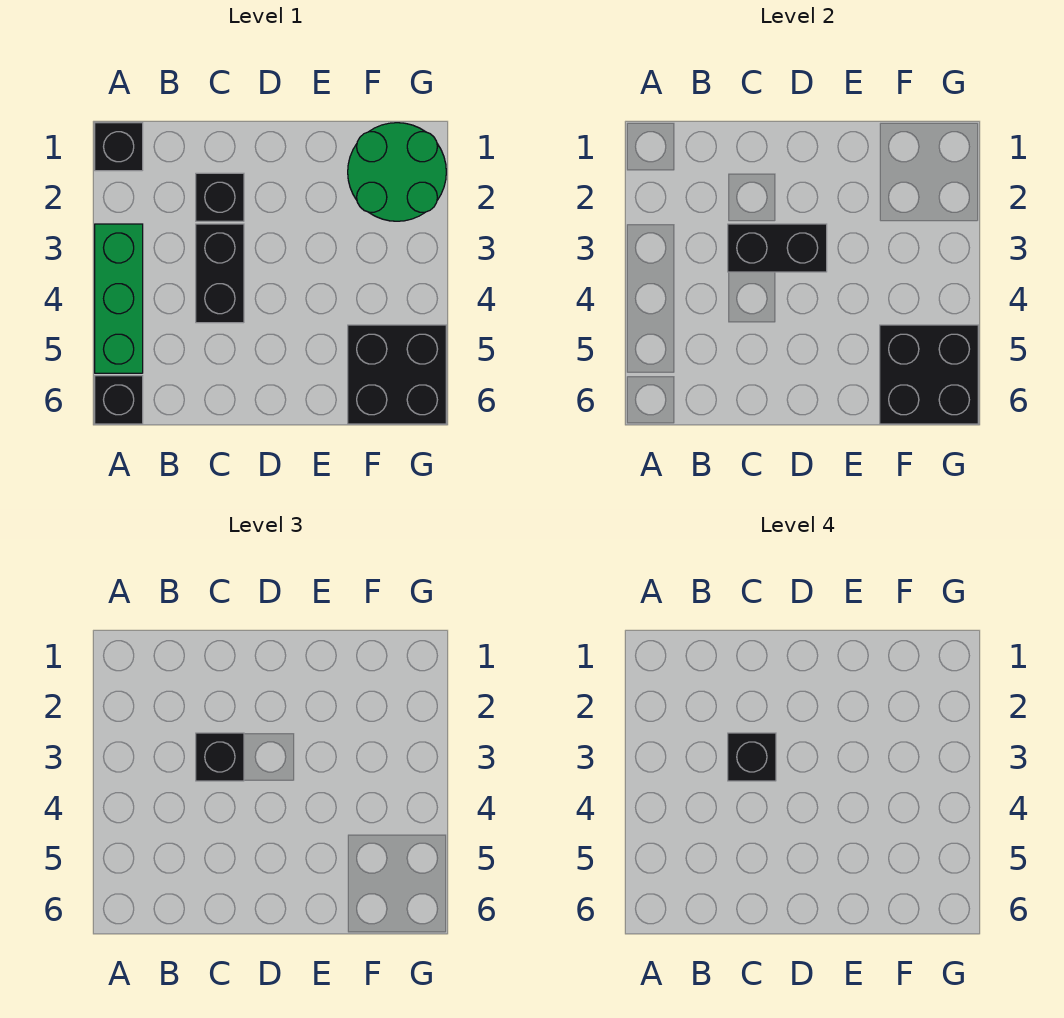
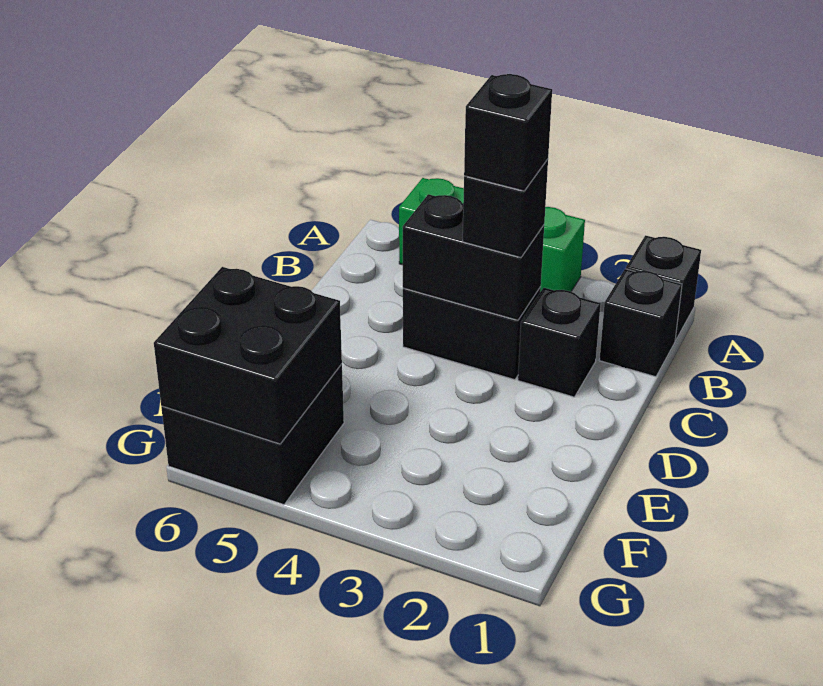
black 1x1 brick [95,376,143,424] -> black 1x1 brick moved to [600,269,682,377]
black 1x2 brick [728,224,827,272] -> black 1x2 brick turned to [403,194,544,320]
green 2x2 round brick [348,123,446,221] -> none

